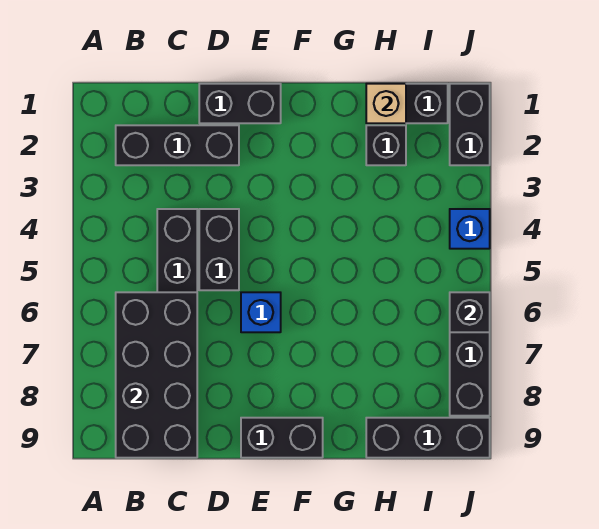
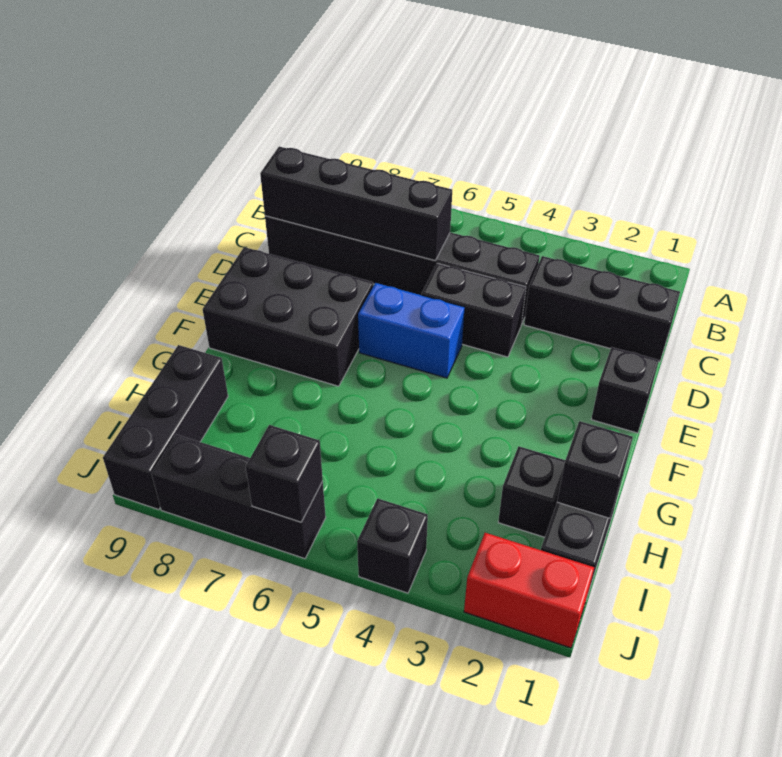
black 1x3 brick [116,125,239,165] -> black 1x3 brick turned to [524,256,680,362]
black 2x4 brick [116,292,197,458] -> black 1x4 brick [260,147,452,260]
black 1x2 brick [199,84,281,123] -> black 1x1 brick [591,347,659,433]
blue 1x1 brick [241,292,281,332] -> blue 1x2 brick [358,283,465,378]
black 1x2 brick [241,418,323,458] -> black 2x3 brick [203,247,373,386]
tan 1x1 brick [366,84,406,123] -> black 1x1 brick [557,421,633,518]
black 1x2 brick [450,84,490,165] -> red 1x2 brick [464,533,594,648]
blue 1x1 brick [450,209,490,249] -> black 1x1 brick [357,498,428,593]

